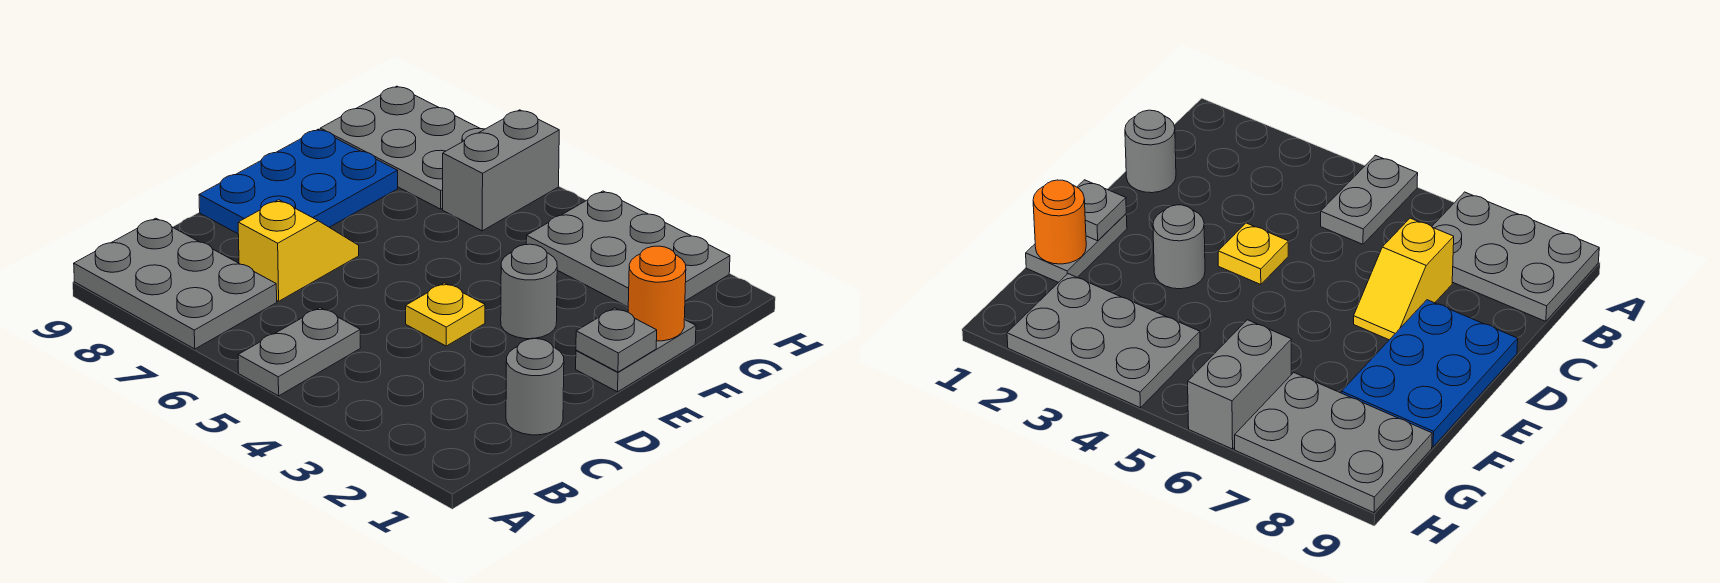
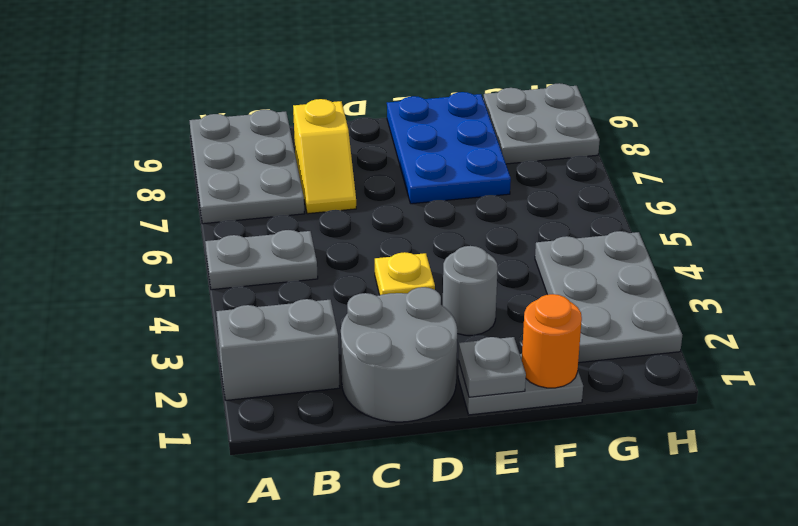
grey 1x1 round brick [506,339,564,435] -> grey 2x2 round brick [341,287,457,422]
yellow 1x2 slope [238,200,359,301] -> yellow 1x2 slope turned to [293,99,356,214]
blue 2x3 plate [199,129,398,234] -> blue 2x3 plate turned to [387,92,511,204]
grey 1x2 brick [443,110,559,231] -> grey 1x2 brick moved to [216,299,340,400]
grey 2x3 plate [320,86,485,209] -> grey 2x2 plate [483,83,600,164]

